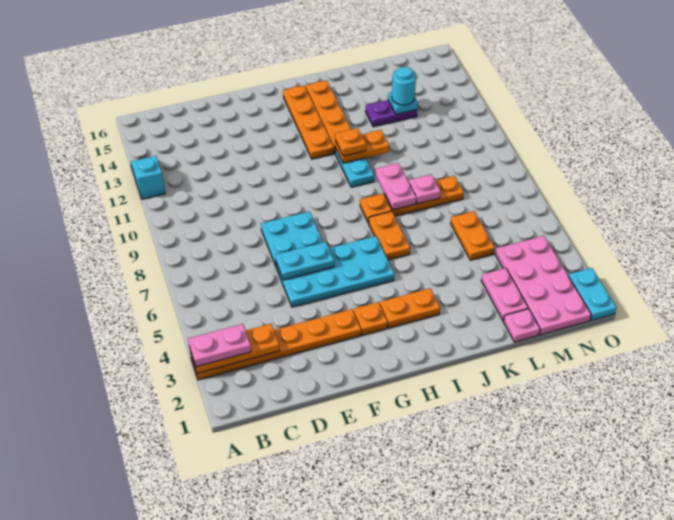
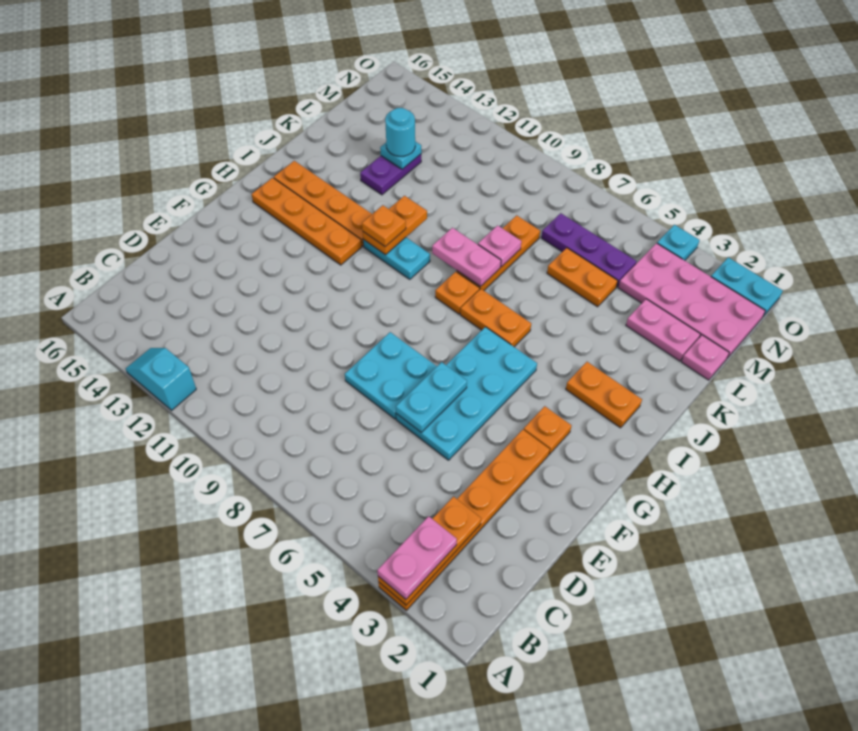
orange 1x2 plate [380,288,440,328] -> orange 1x2 plate turned to [566,362,642,428]
none -> purple 1x3 plate [541,213,637,287]
none -> cyan 1x1 plate [657,225,699,260]

